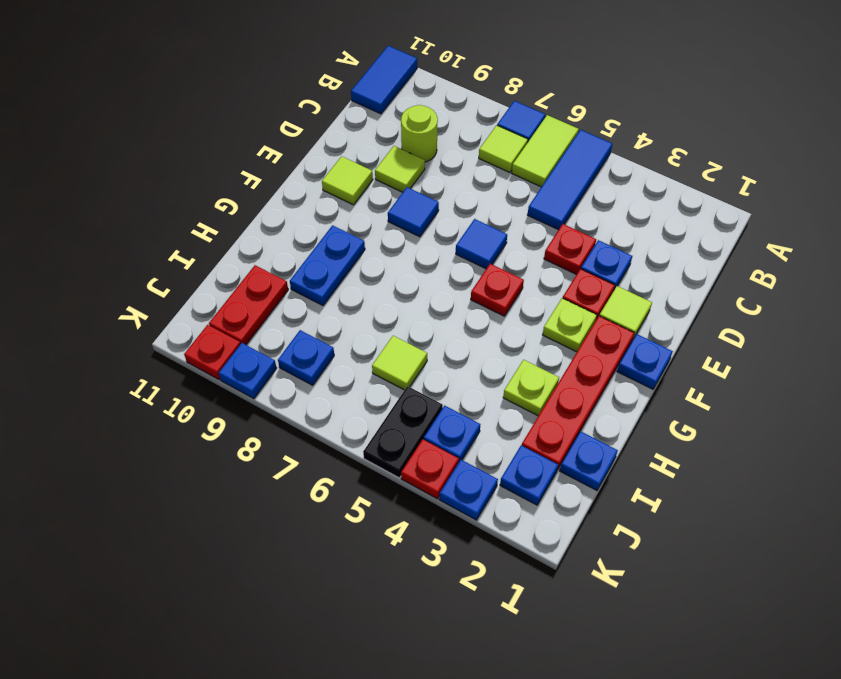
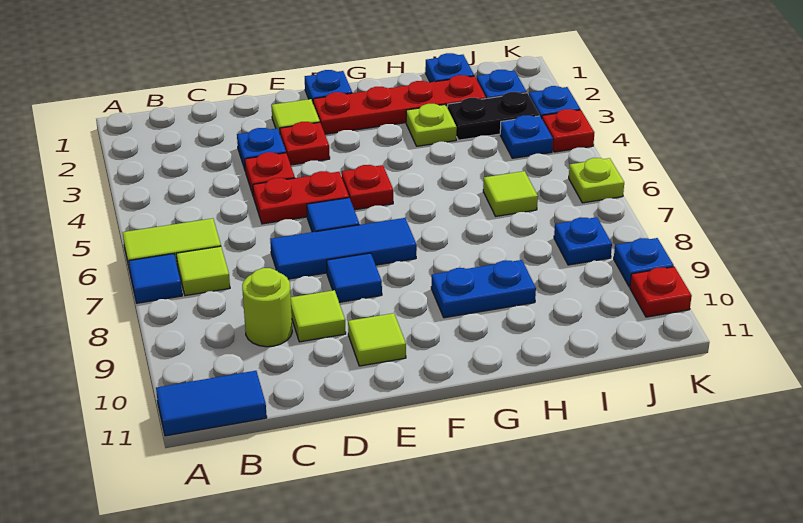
blue 1x3 tile [528,130,612,230] -> blue 1x3 tile moved to [270,218,417,279]
lime 1x1 plate [543,298,597,352] -> lime 1x1 plate moved to [569,158,624,203]
red 1x2 plate [209,265,288,345] -> red 1x2 plate moved to [253,171,349,224]
black 1x2 plate [363,386,443,478] -> black 1x2 plate moved to [447,92,539,140]

